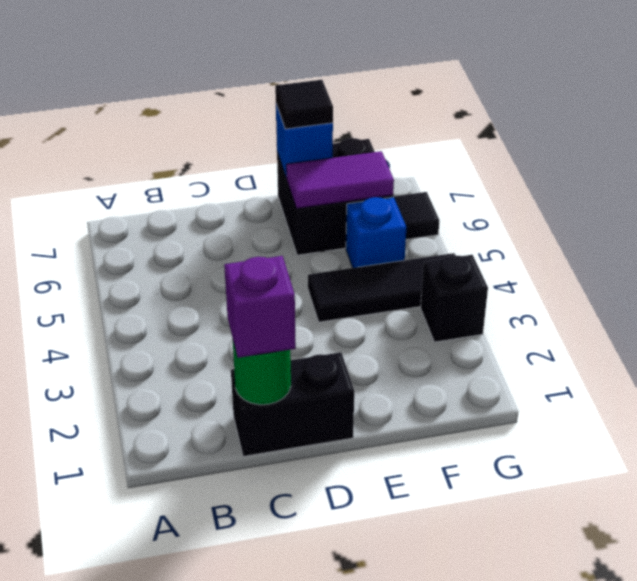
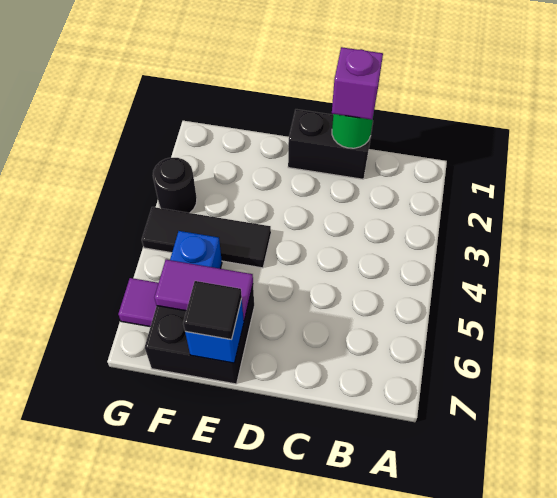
black 1x1 brick [421,255,488,342] -> black 1x1 round brick [153,158,197,213]
black 1x1 tile [393,192,440,239] -> purple 1x1 tile [118,278,158,327]

